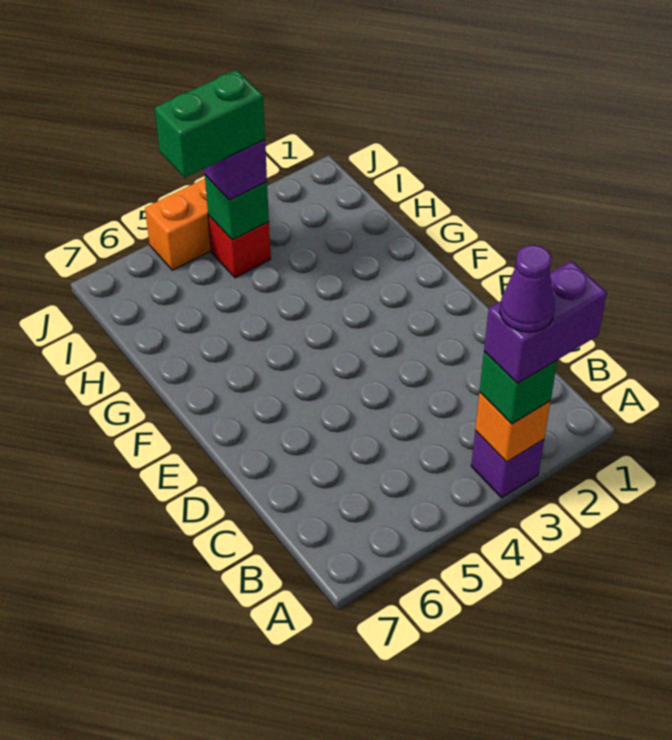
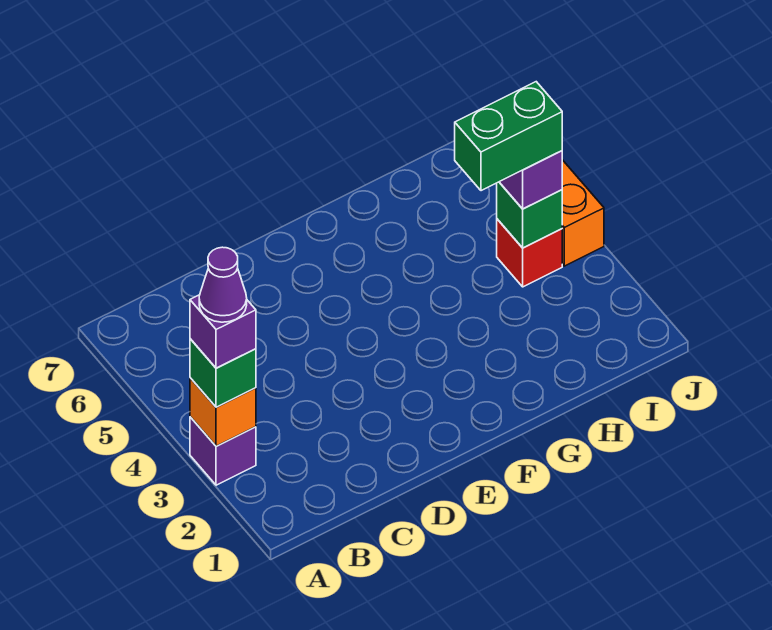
purple 1x2 brick [484,261,607,383] -> purple 1x1 brick [190,295,256,368]
green 1x2 brick [155,70,265,178] -> green 1x2 brick turned to [455,82,562,191]

